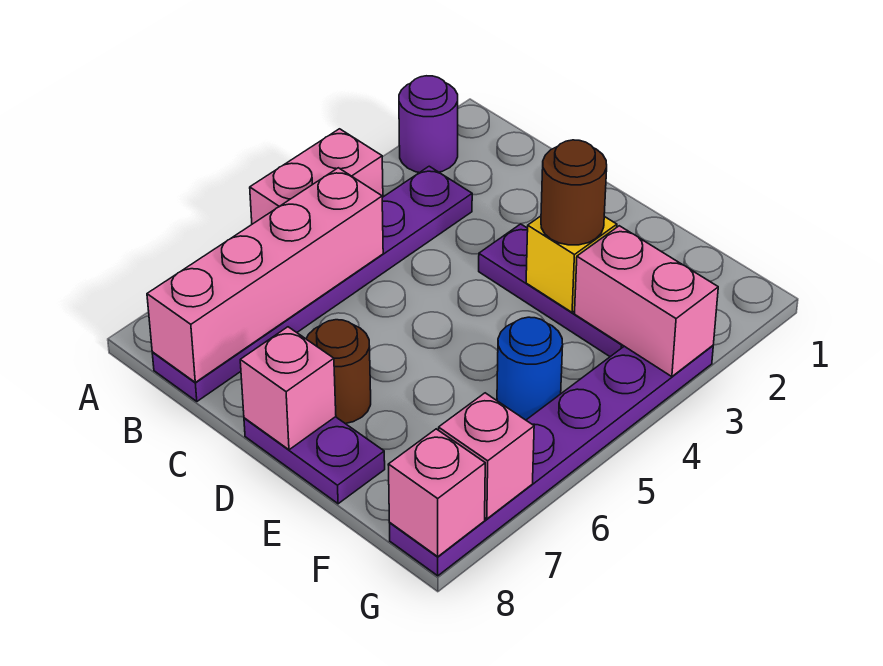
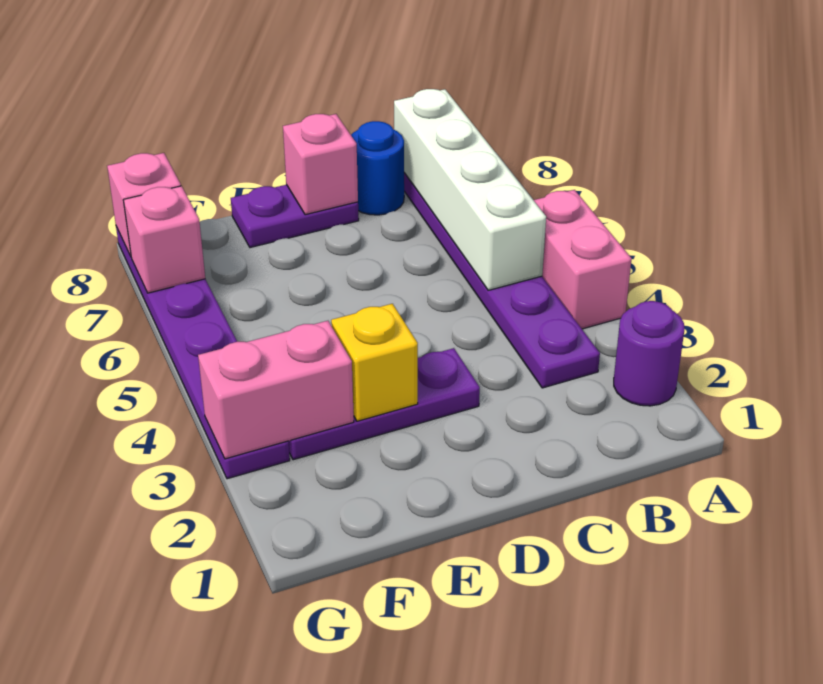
pink 1x4 brick [147,168,383,382] -> white 1x4 brick [394,89,546,290]
brown 1x1 round brick [306,320,371,424] -> none
brown 1x1 round brick [541,140,607,245] -> none
blue 1x1 round brick [497,317,563,420] -> blue 1x1 round brick moved to [351,121,404,215]

